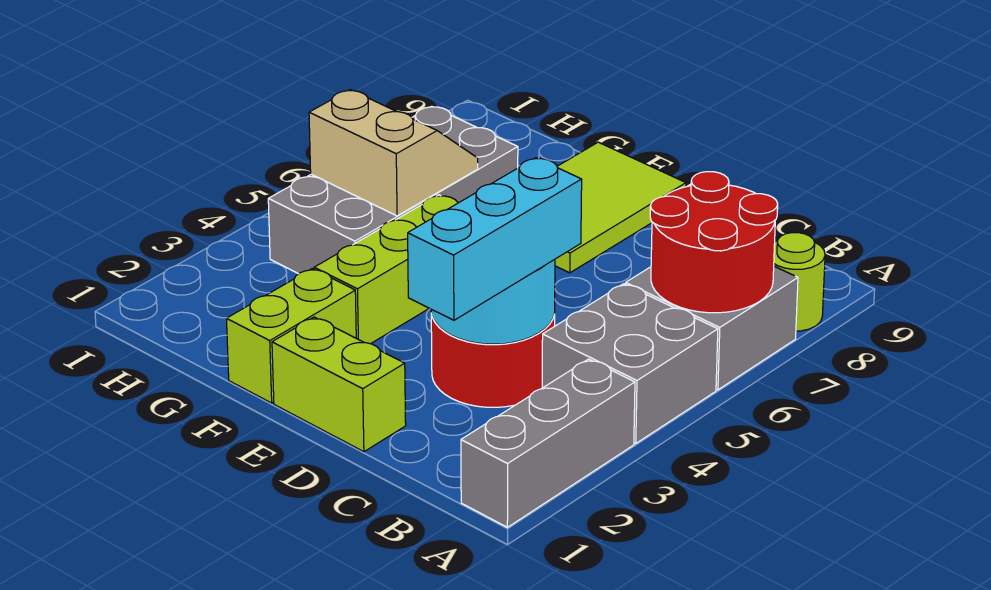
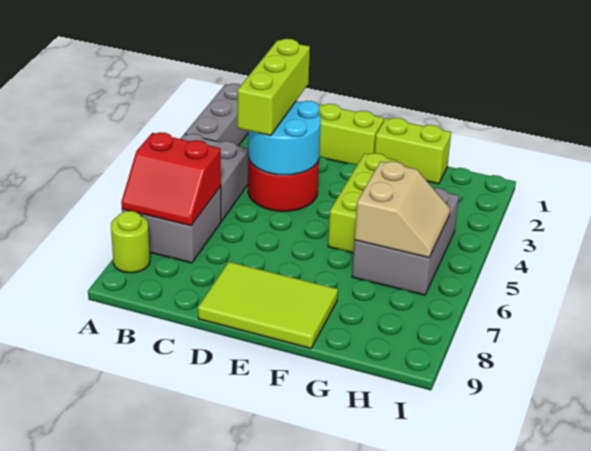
red 2x2 round brick [650,172,778,313] -> red 2x2 slope [121,132,221,226]
cyan 1x3 brick [408,158,582,320] -> lime 1x3 brick [237,39,310,136]
lime 2x3 tile [555,142,686,273] -> lime 2x3 tile turned to [198,262,338,349]
lime 1x2 brick [227,269,356,403] -> lime 1x2 brick turned to [375,118,451,184]
grey 2x4 brick [268,106,518,274] -> grey 2x3 brick [352,188,459,295]
tan 2x2 slope [309,90,478,216] -> tan 2x2 slope turned to [355,161,450,258]

